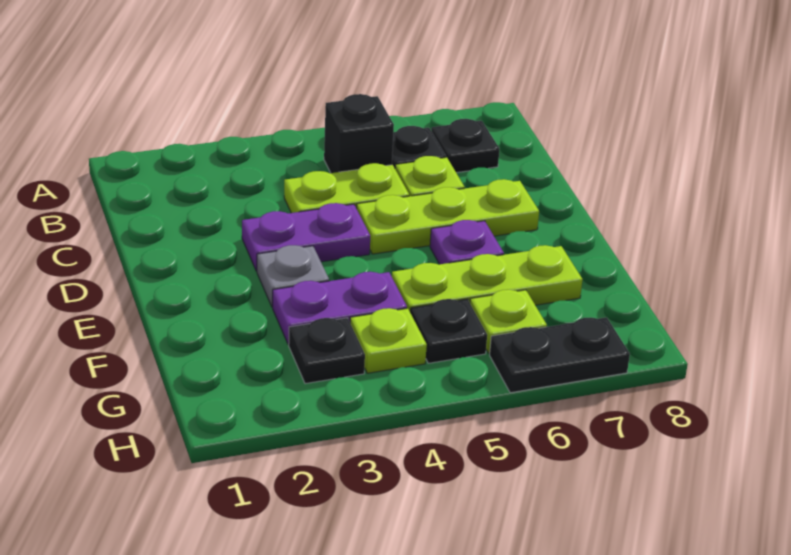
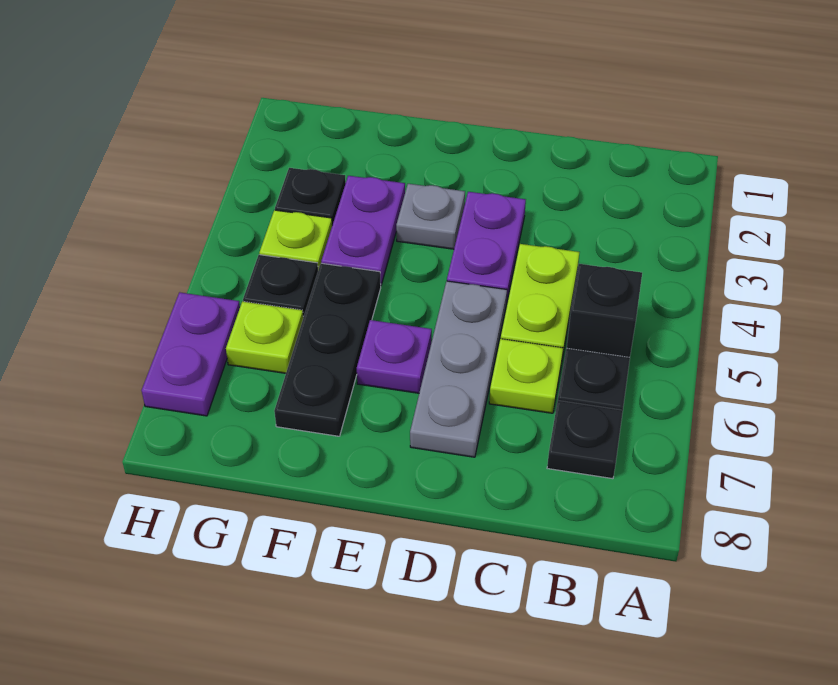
lime 1x3 plate [357,179,539,254] -> grey 1x3 plate [410,281,507,457]
lime 1x3 plate [392,245,583,313] -> black 1x3 plate [274,263,381,436]
black 1x2 plate [490,317,630,393] -> purple 1x2 plate [142,292,240,416]

